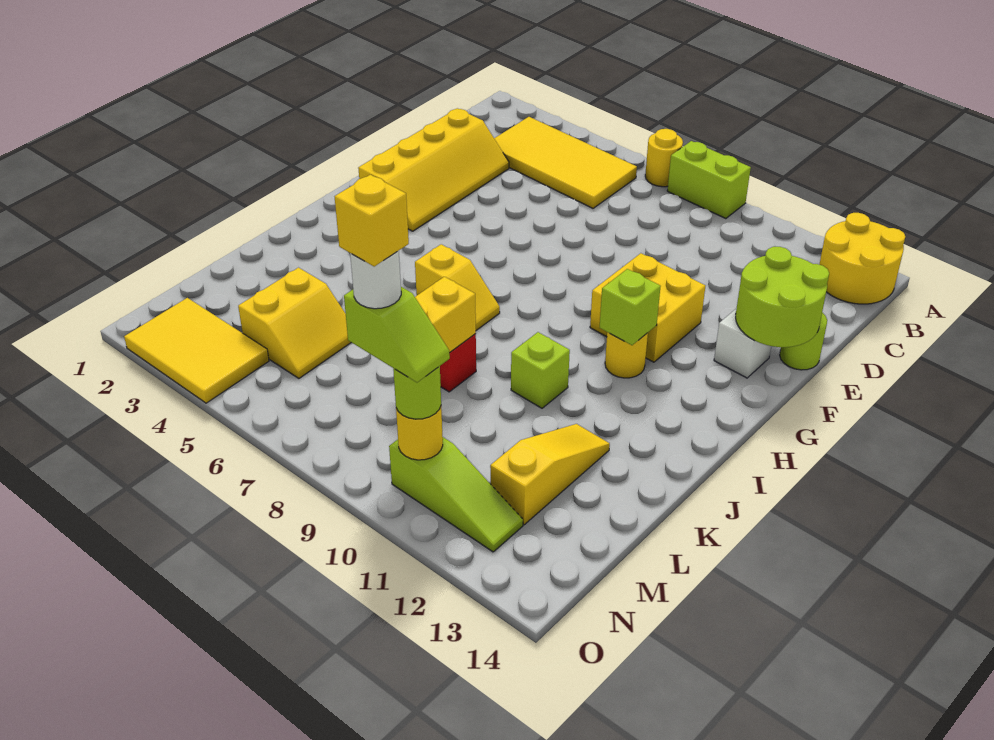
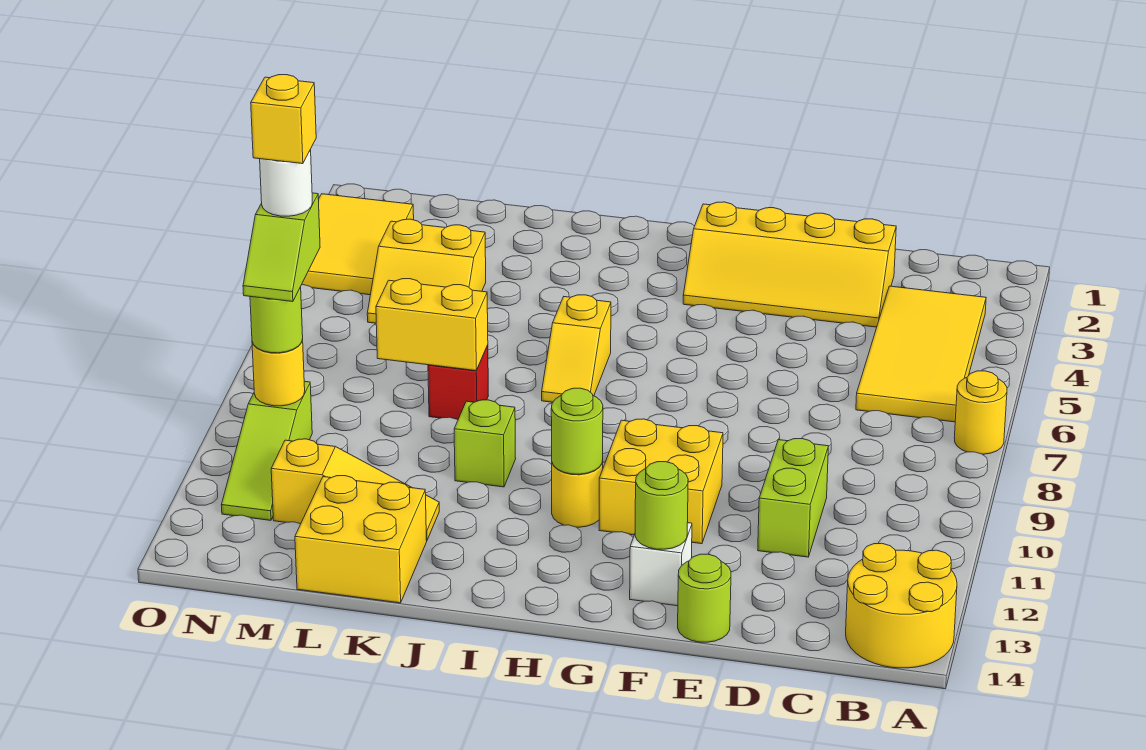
lime 1x2 brick [667,141,751,219] -> lime 1x2 brick moved to [758,439,828,557]
lime 2x2 round brick [736,247,829,347] -> lime 1x1 round brick [635,462,688,549]
lime 1x1 brick [600,269,661,345] -> lime 1x1 round brick [551,388,603,474]
none -> yellow 2x2 brick [295,476,427,603]

